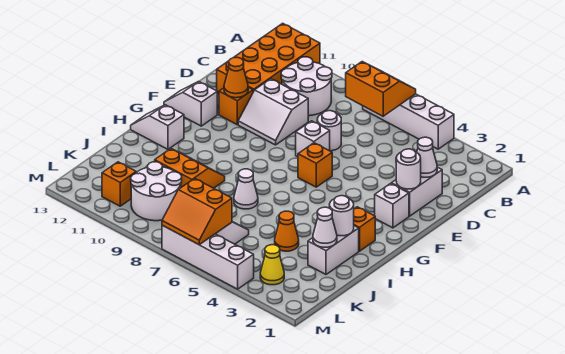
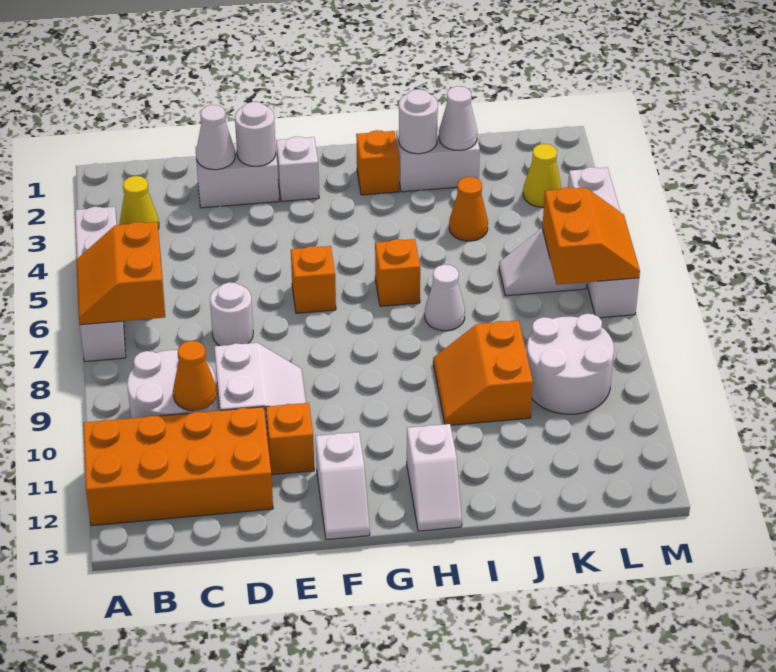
none -> yellow 1x1 cone [120,176,159,229]
white 1x1 brick [296,121,330,157] -> none
orange 1x1 cone [224,57,248,98] -> orange 1x1 cone moved to [173,341,217,411]
orange 1x1 brick [102,162,136,206] -> orange 1x1 brick moved to [375,239,420,306]

